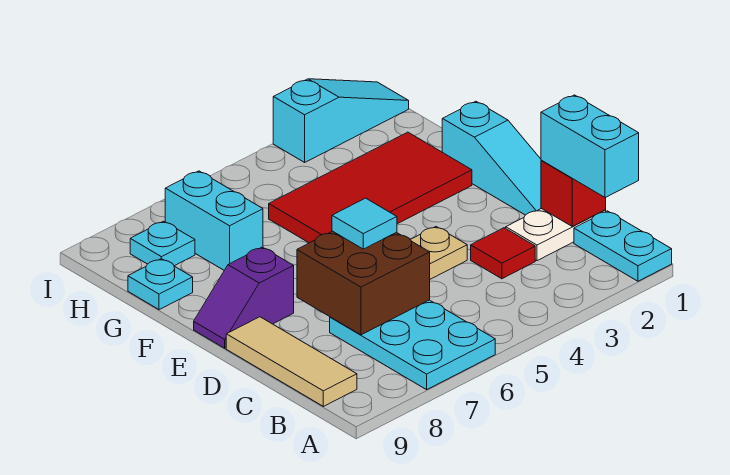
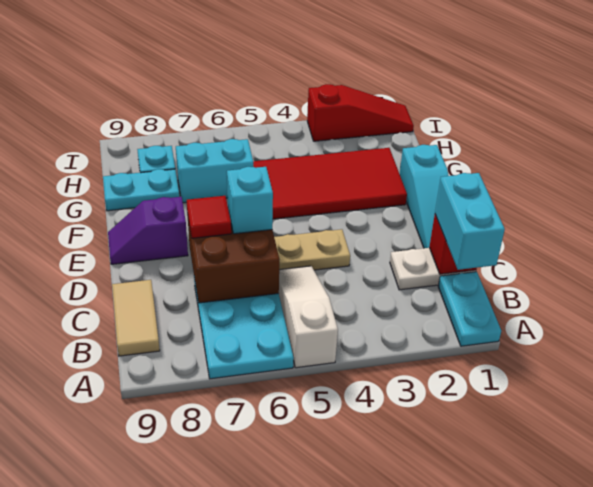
none -> white 1x3 slope [279,266,338,368]
tan 1x3 tile [226,317,357,406] -> tan 1x2 tile [112,280,160,356]
red 1x1 tile [471,228,535,279] -> red 1x1 tile moved to [187,196,231,238]
cyan 1x1 tile [332,198,397,249] -> cyan 1x1 brick [227,167,273,234]
cyan 1x2 brick [165,171,263,270] -> cyan 1x2 brick turned to [176,139,253,203]
cyan 1x1 plate [128,259,193,310] -> cyan 1x2 plate [103,169,179,211]
cyan 1x3 slope [273,79,409,162] -> red 1x3 slope [307,84,414,141]

